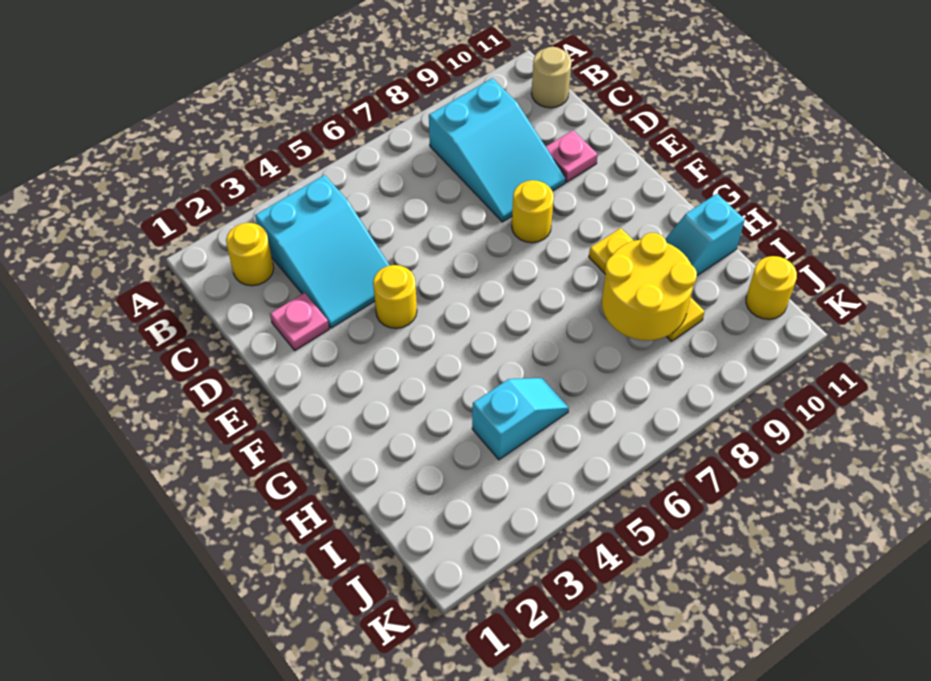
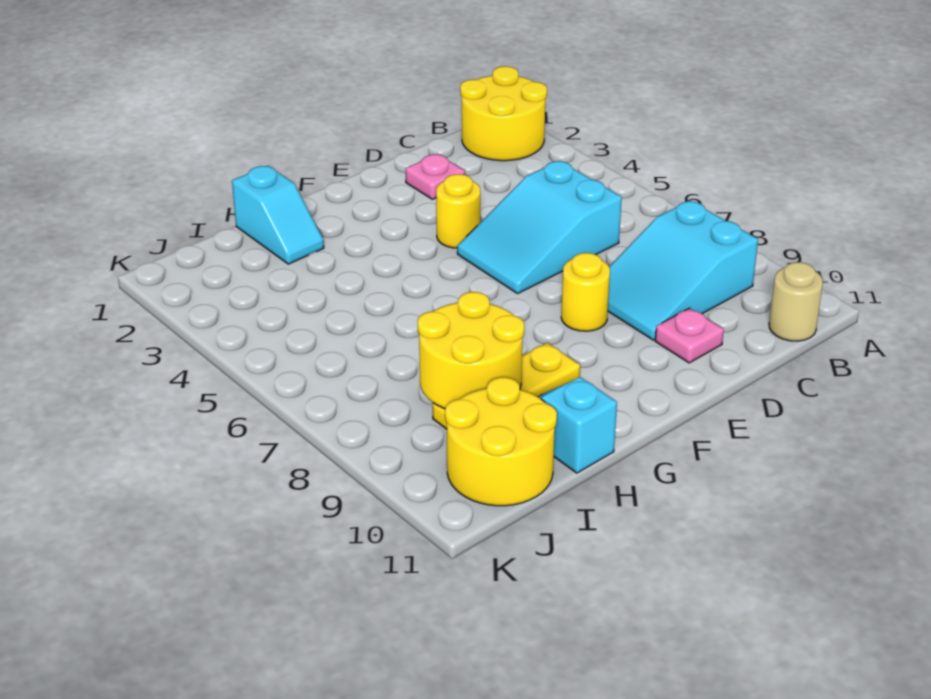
yellow 1x1 round brick [226,223,274,286] -> yellow 2x2 round brick [460,66,547,161]
cyan 2x3 slope [255,175,390,328] -> cyan 2x3 slope moved to [457,161,622,294]
cyan 1x2 slope [472,378,569,460] -> cyan 1x2 slope moved to [232,166,324,264]
yellow 1x1 round brick [746,256,797,319] -> yellow 2x2 round brick [445,377,557,506]

